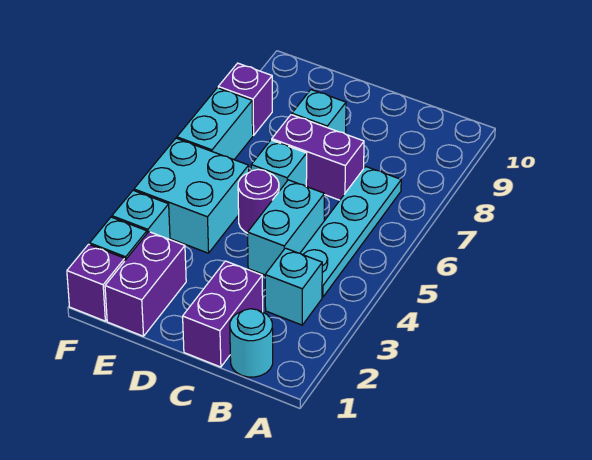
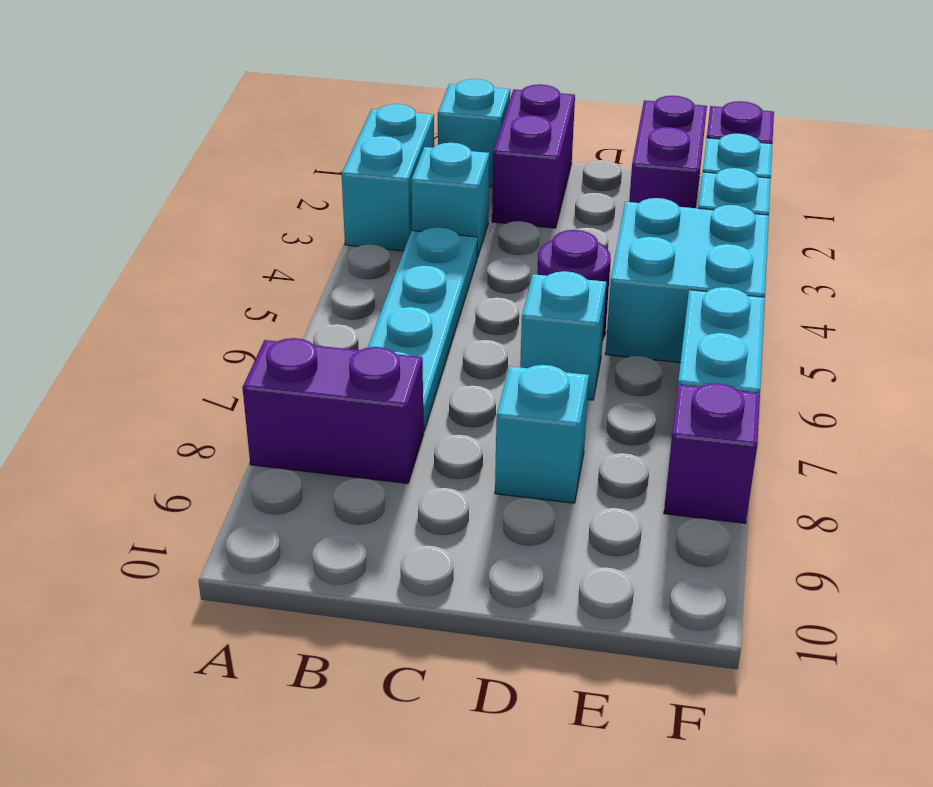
cyan 1x1 round brick [230,309,273,377] -> cyan 1x1 brick [438,79,510,187]
cyan 1x2 brick [248,180,324,275] -> cyan 1x2 brick moved to [342,104,434,251]
purple 1x2 brick [272,115,364,200] -> purple 1x2 brick moved to [243,338,424,483]

